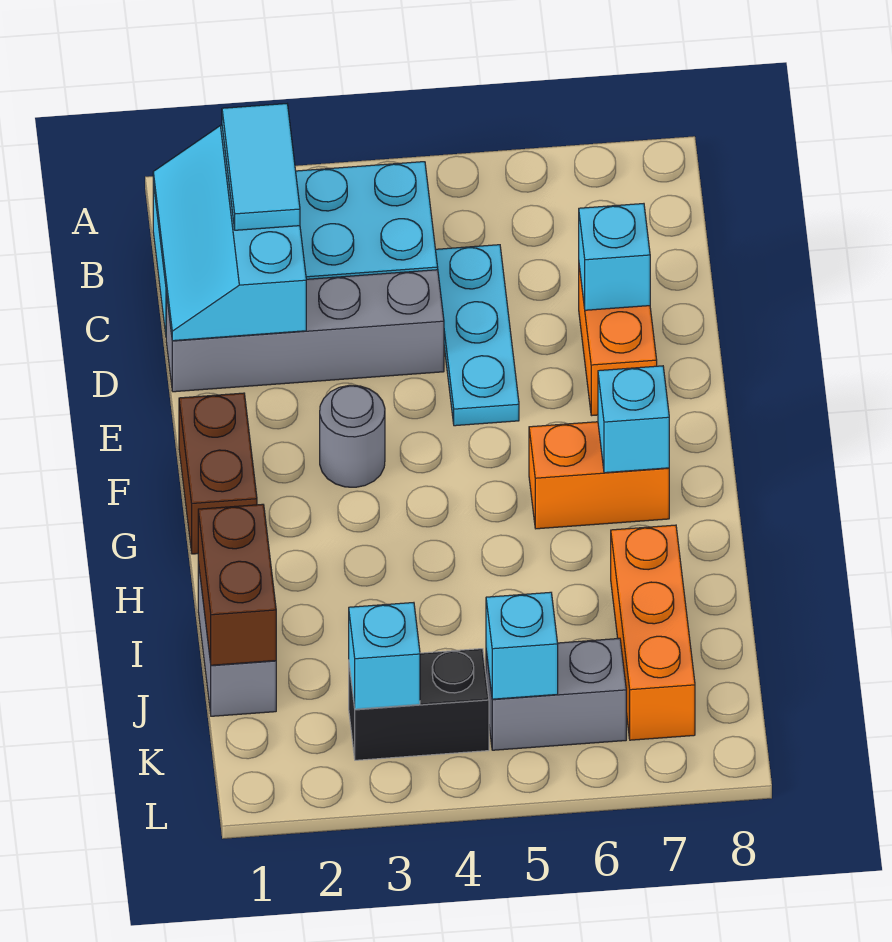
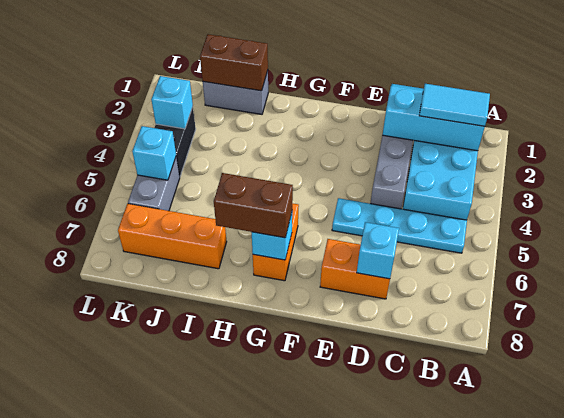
cyan 1x3 plate [436,245,519,426] -> cyan 1x4 plate [332,198,467,253]
brown 1x2 brick [179,393,257,554] -> brown 1x2 brick moved to [214,173,293,238]
grey 1x1 round brick [320,385,385,487] -> none

